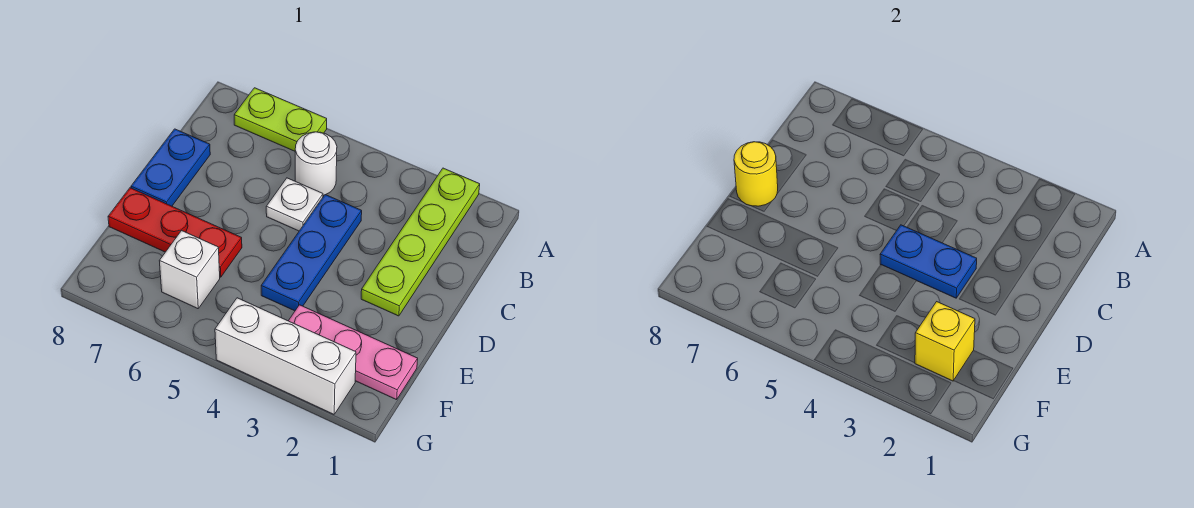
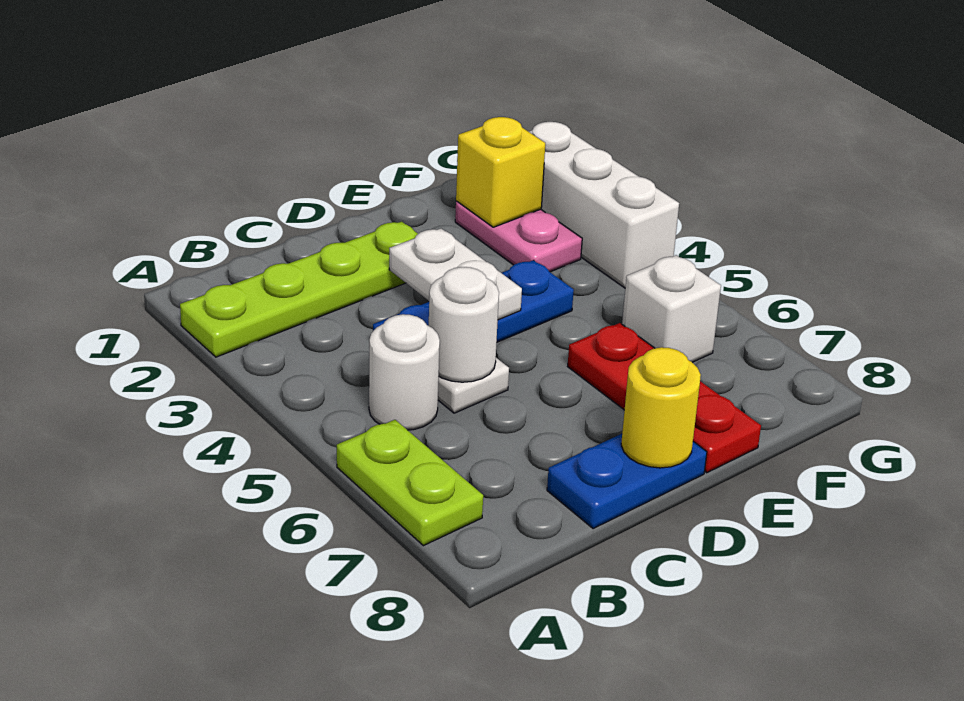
none -> white 1x1 round brick [429,267,499,382]
blue 1x2 plate [880,225,977,298] -> white 1x2 plate [389,229,522,320]
pink 1x3 plate [289,305,418,400] -> pink 1x2 plate [455,201,582,272]

